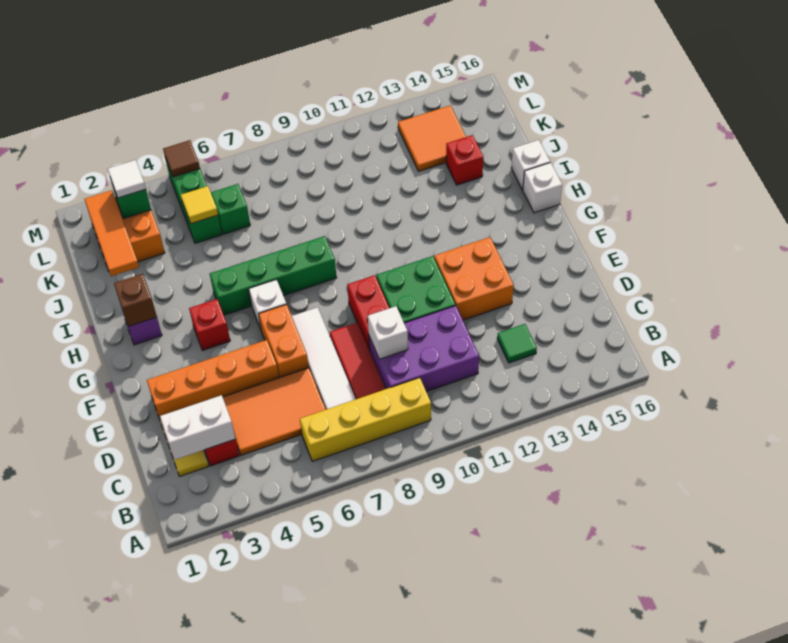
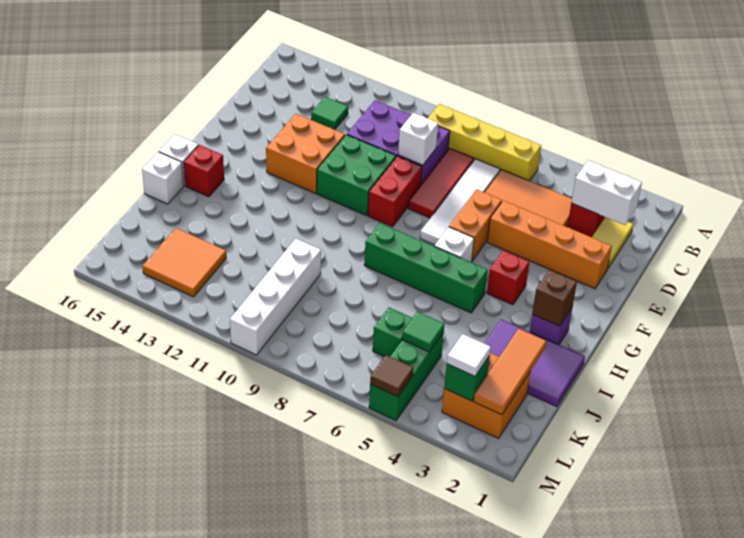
none -> purple 2x3 tile [484,320,585,407]
none -> white 1x4 brick [230,239,321,355]
red 1x1 brick [446,135,483,185] -> red 1x1 brick moved to [184,145,224,197]
yellow 1x1 tile [181,186,218,224] -> green 1x1 tile [402,311,444,352]

